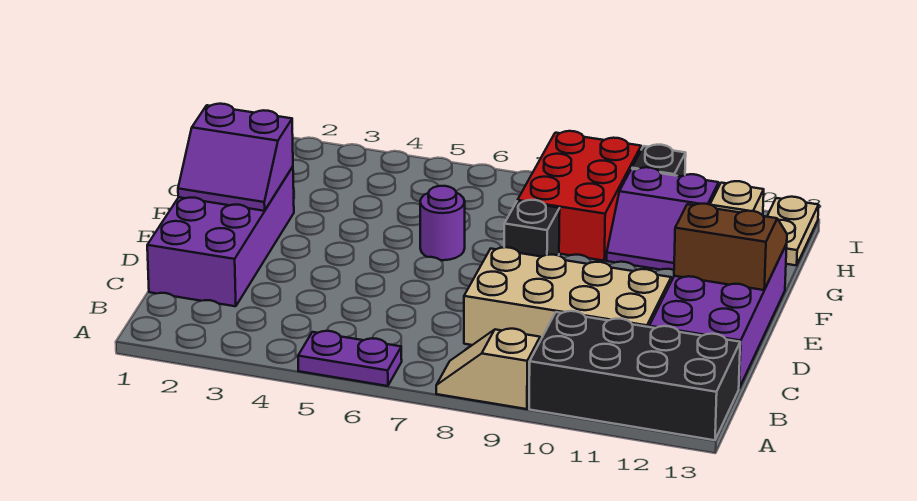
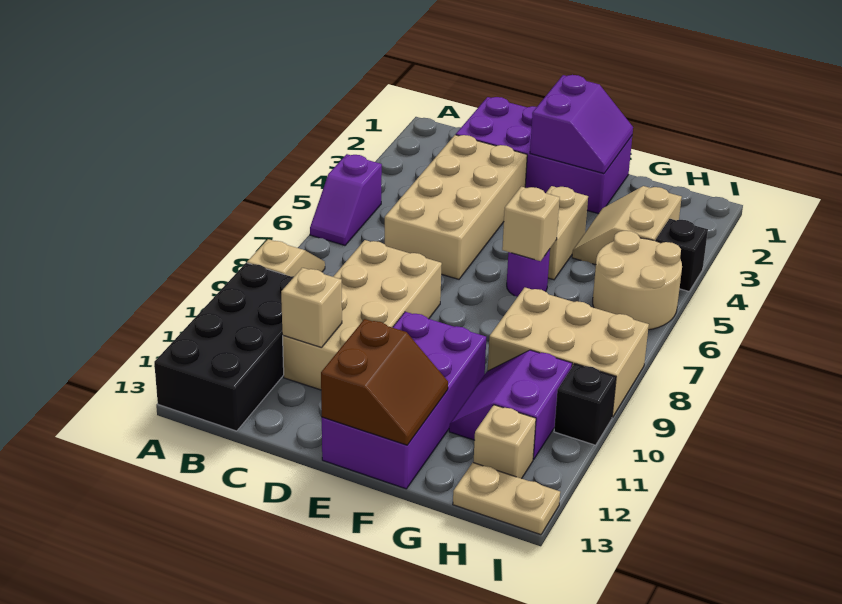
purple 1x2 plate [298,331,402,386] -> purple 1x2 slope [310,154,382,245]
none -> tan 2x4 brick [385,135,527,279]
none -> tan 1x1 brick [281,268,342,348]
purple 2x4 brick [649,244,787,388] -> purple 2x4 brick turned to [322,312,486,489]
purple 2x2 slope [178,104,293,211] -> purple 2x2 slope turned to [530,75,633,174]
none -> tan 1x2 brick [546,186,588,280]
none -> tan 1x1 brick [502,187,560,261]
black 1x1 brick [504,200,560,257] -> black 1x1 brick moved to [656,219,708,291]
none -> tan 2x2 slope [572,186,682,265]
red 2x3 brick [517,131,641,261] -> tan 2x3 brick [488,288,649,417]
none -> tan 2x2 round brick [593,231,682,330]

